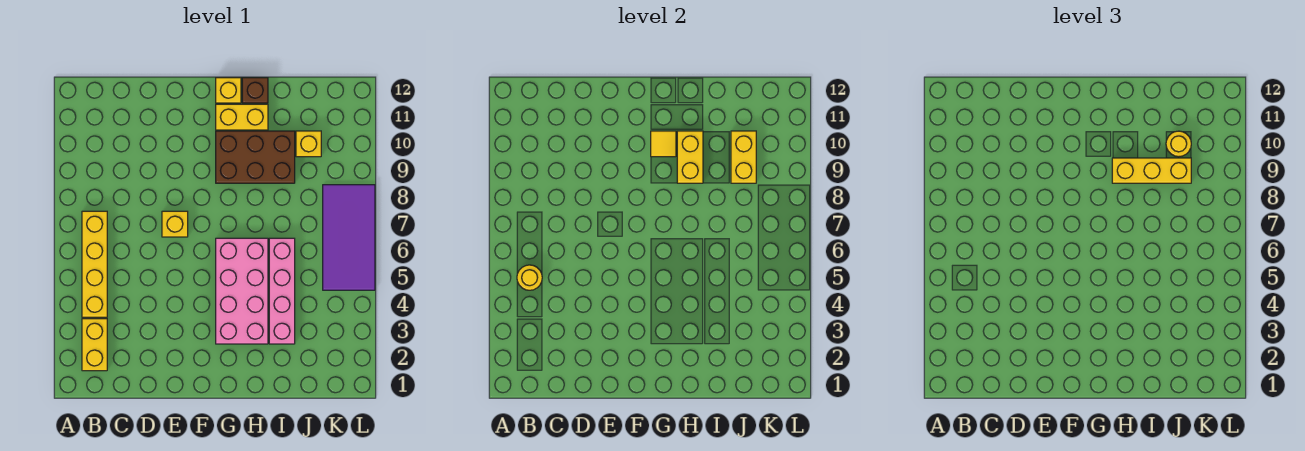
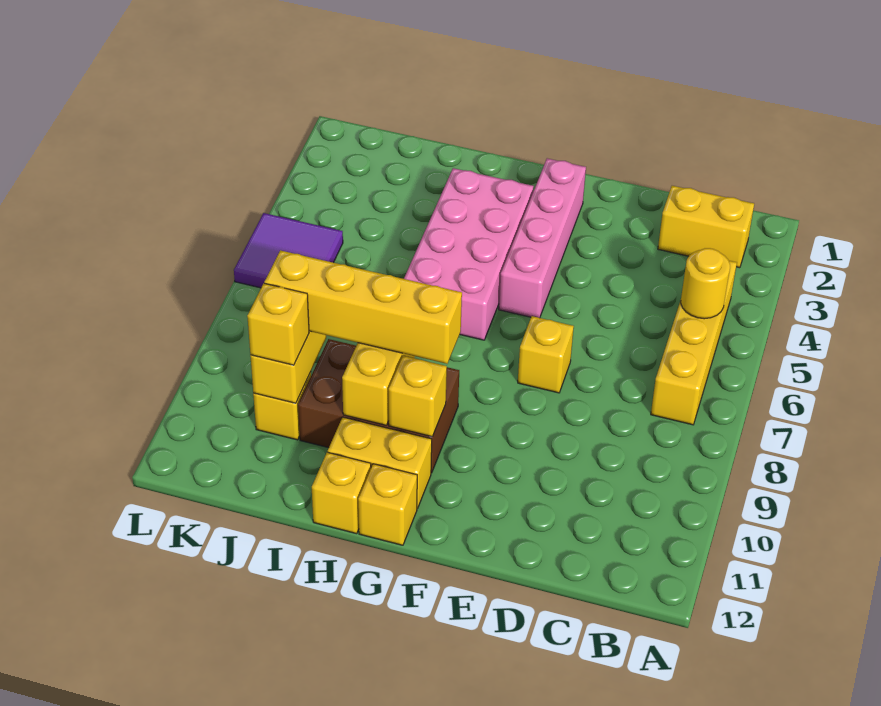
yellow 1x2 brick [82,319,107,371] -> yellow 1x2 brick turned to [658,186,754,268]
yellow 1x1 tile [651,131,676,157] -> yellow 1x1 brick [389,356,447,437]
yellow 1x3 brick [1112,158,1191,183] -> yellow 1x4 brick [264,250,462,364]
brown 1x1 brick [242,78,268,103] -> yellow 1x1 brick [312,452,371,534]
pink 1x4 brick [269,238,295,344] -> pink 1x4 brick moved to [499,158,586,318]
yellow 1x1 round brick [1166,131,1191,157] -> yellow 1x1 brick [247,283,309,365]
purple 2x4 tile [323,185,375,290] -> purple 2x2 tile [234,213,343,288]

